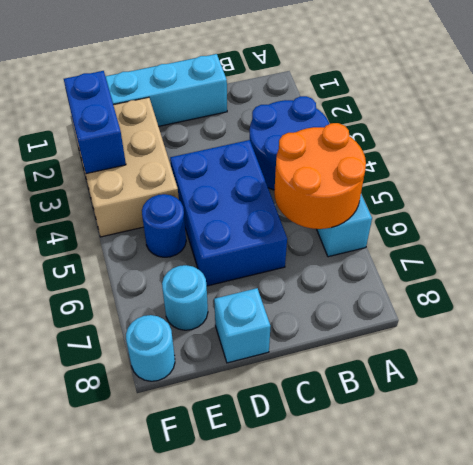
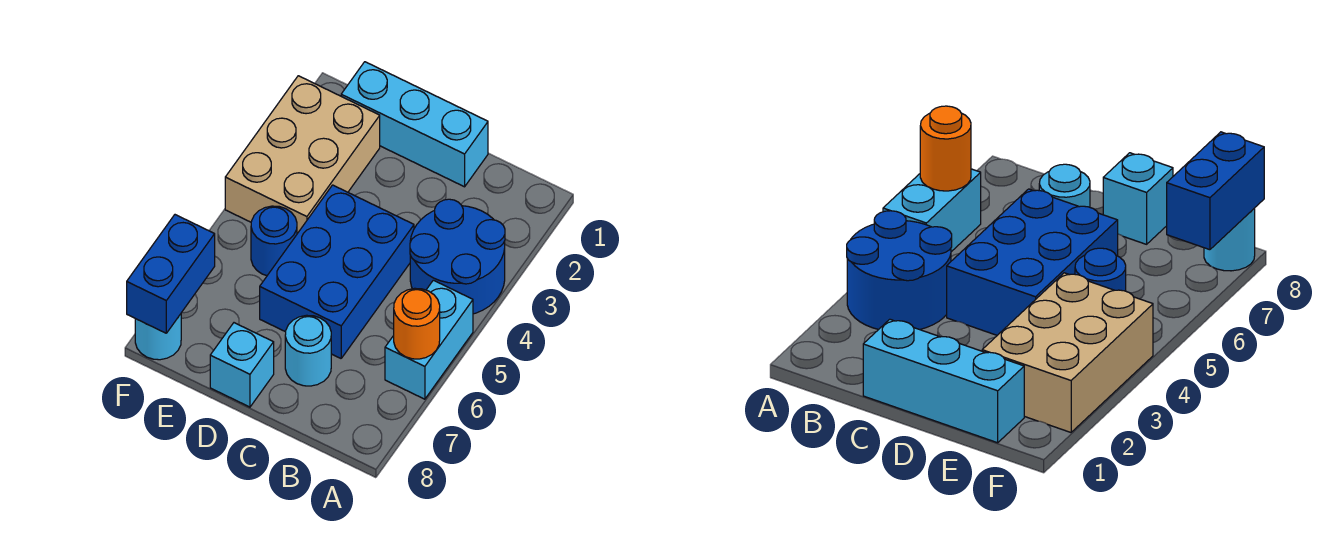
orange 2x2 round brick [274,123,366,229] -> orange 1x1 round brick [394,288,440,359]
cyan 1x1 round brick [162,265,208,330] -> cyan 1x1 round brick moved to [285,315,331,386]
blue 1x2 brick [64,71,126,174] -> blue 1x2 brick moved to [127,215,215,333]

